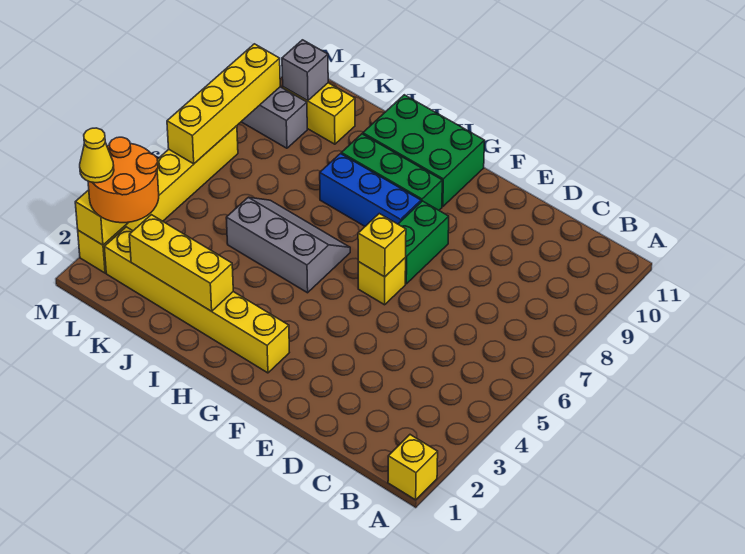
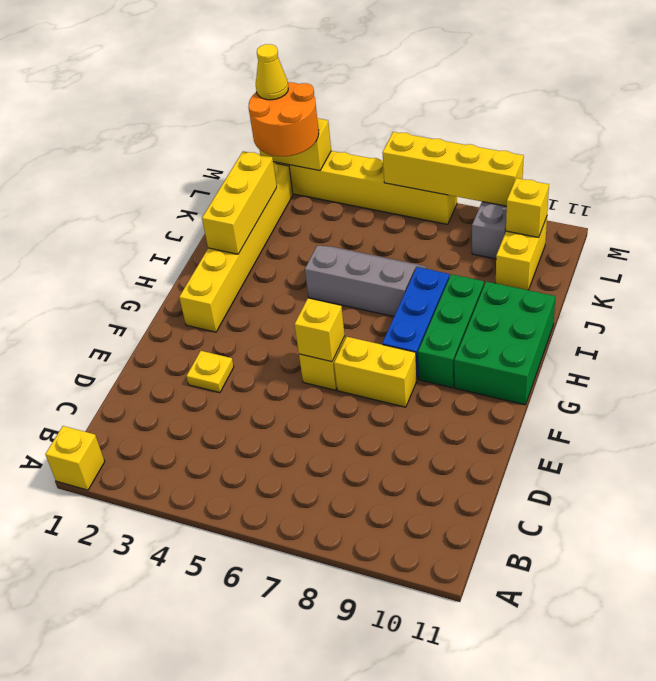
none -> yellow 1x1 plate [186,351,234,393]
green 1x2 brick [398,201,449,284] -> yellow 1x2 brick [334,337,417,407]
grey 2x3 slope [226,197,350,293] -> grey 2x3 slope turned to [305,246,427,317]
grey 1x1 brick [282,40,328,101] -> yellow 1x1 brick [506,178,549,237]

